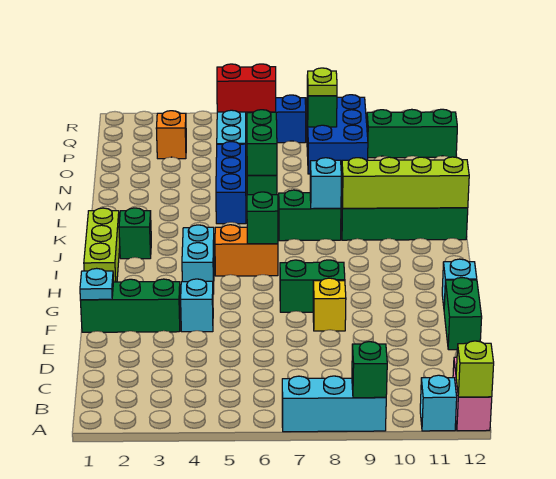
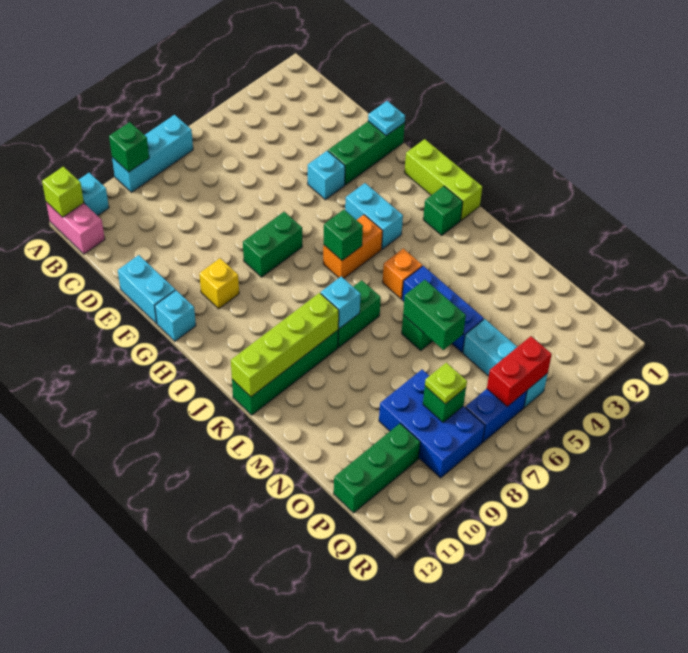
green 1x2 brick [444,278,482,350] -> cyan 1x2 brick [118,255,175,323]
yellow 1x1 brick [313,278,346,331] -> yellow 1x1 brick moved to [199,258,239,309]
orange 1x1 brick [156,111,186,159] -> orange 1x1 brick moved to [382,249,422,299]

